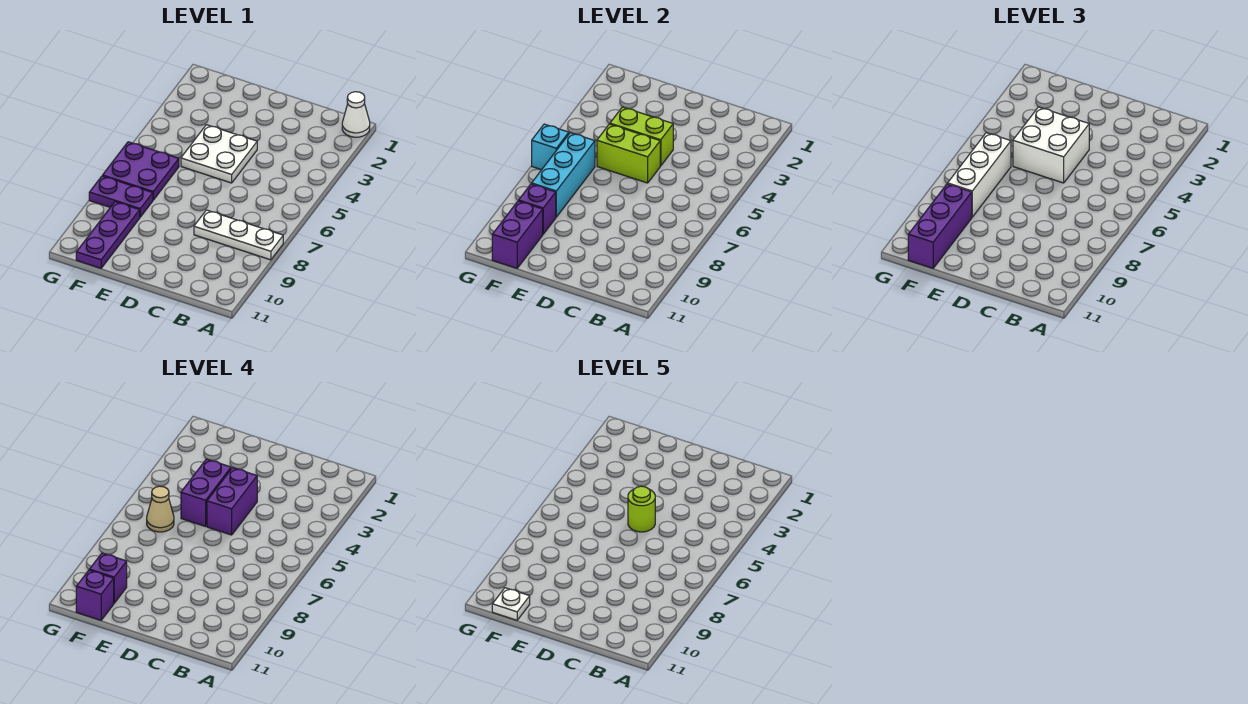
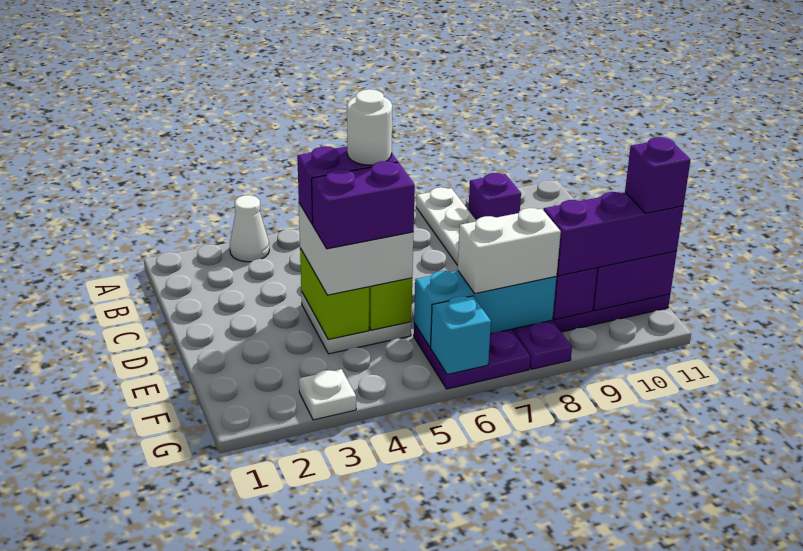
white 1x1 cone [342,92,370,137] -> white 1x1 cone moved to [230,195,269,262]
lime 1x1 round brick [628,486,655,532] -> white 1x1 round brick [347,89,392,165]
white 1x3 brick [948,133,1011,217] -> white 1x2 brick [458,208,561,294]
tan 1x1 cone [147,486,174,532] -> none
purple 1x1 brick [89,553,127,603] -> purple 1x1 brick moved to [468,173,521,220]
white 1x1 plate [492,588,530,620] -> white 1x1 plate moved to [299,369,356,420]

